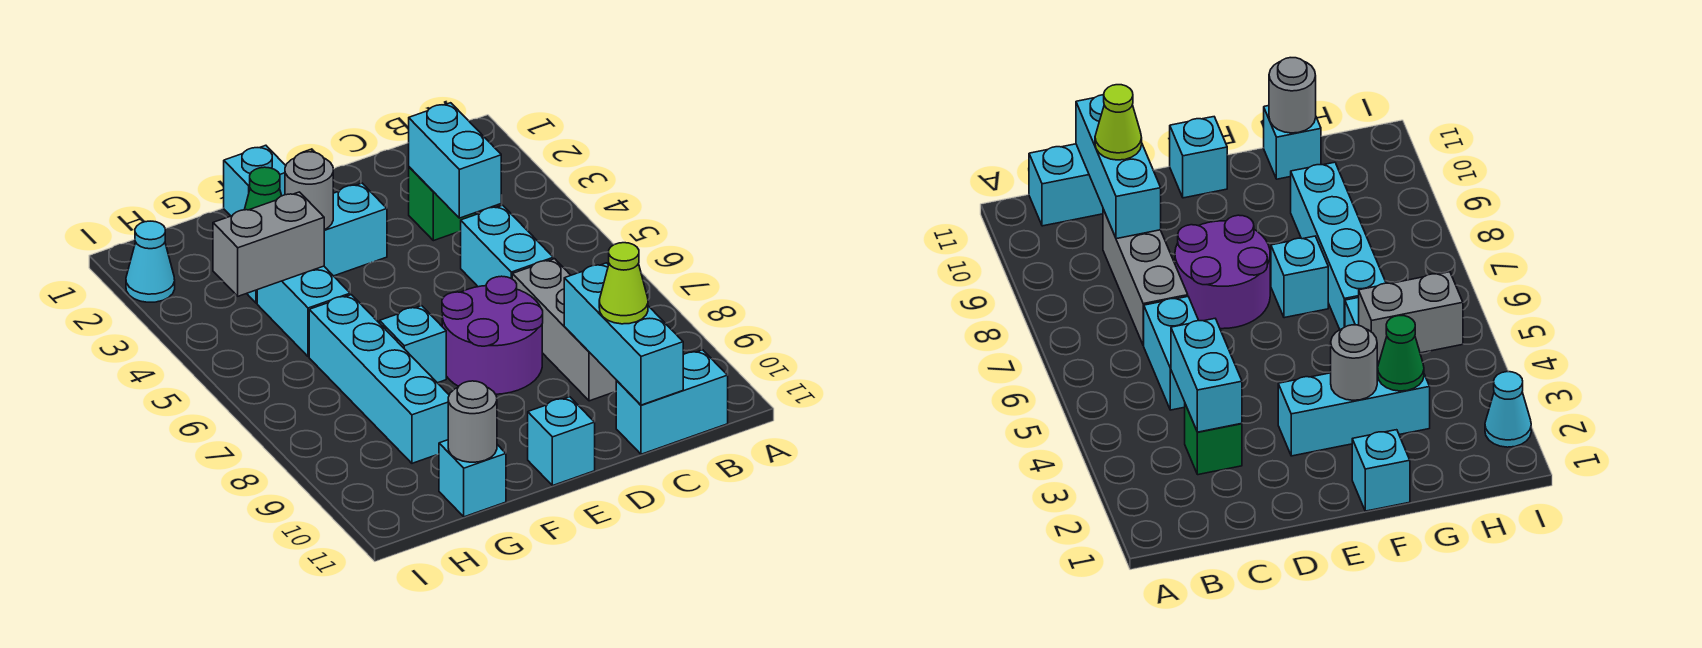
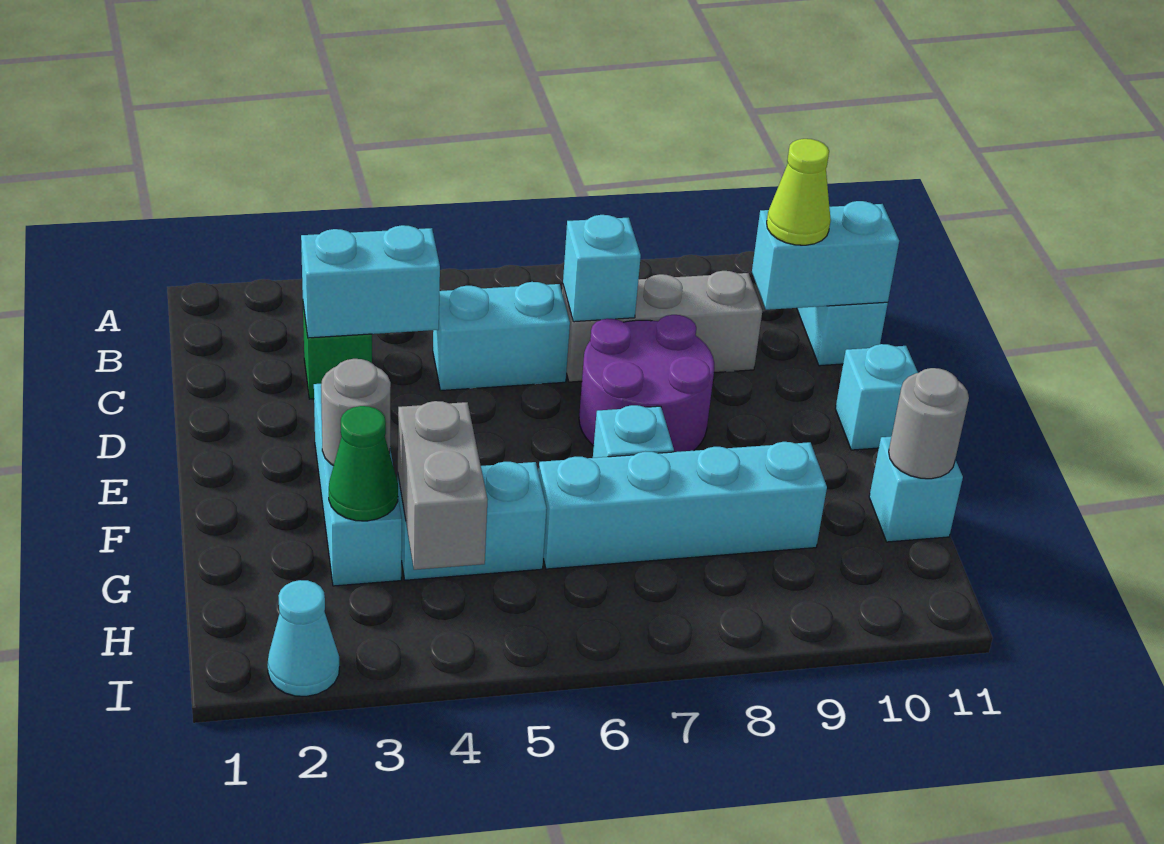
cyan 1x3 brick [564,263,683,405] -> cyan 1x2 brick [752,201,899,310]
cyan 1x1 brick [224,145,286,216] -> cyan 1x1 brick moved to [563,215,641,322]

